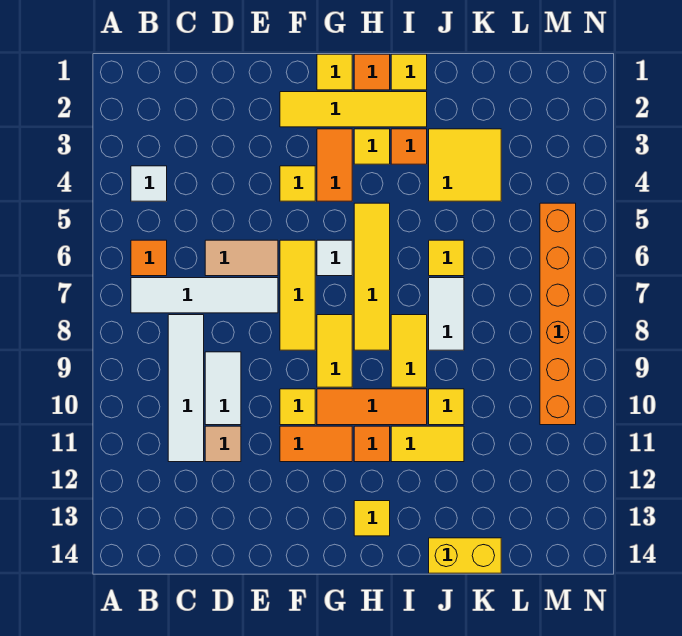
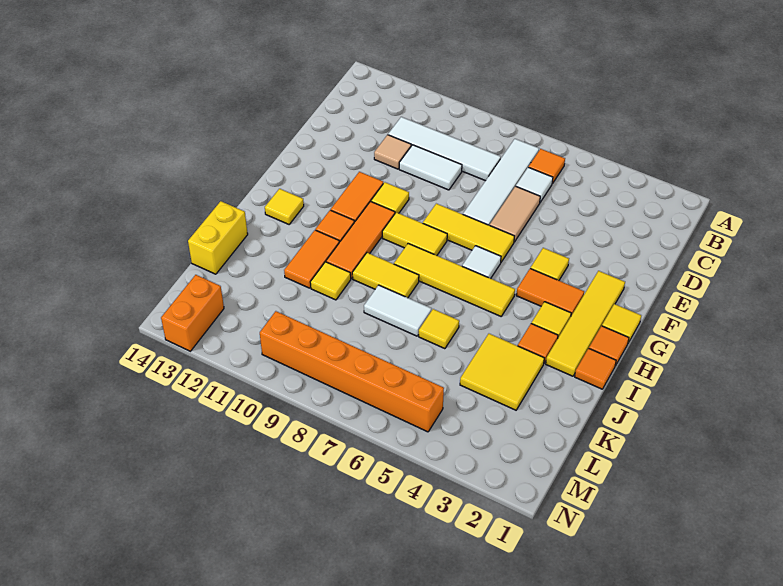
white 1x1 tile [131,166,167,201] -> white 1x1 tile moved to [516,167,553,202]
yellow 1x1 tile [391,54,427,90] -> orange 1x1 tile [575,348,616,389]
yellow 1x2 tile [391,426,464,462] -> orange 1x2 tile [284,230,339,288]
none -> orange 1x2 brick [161,275,224,351]

